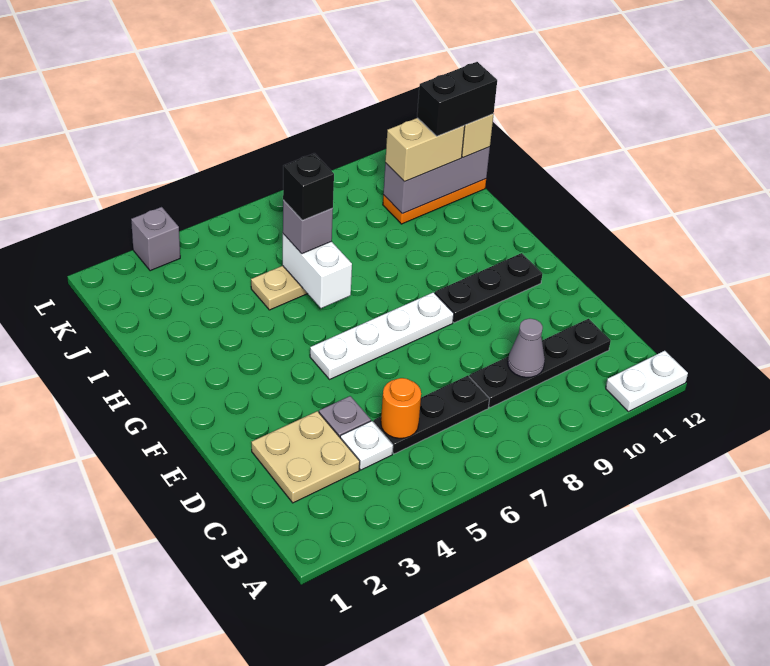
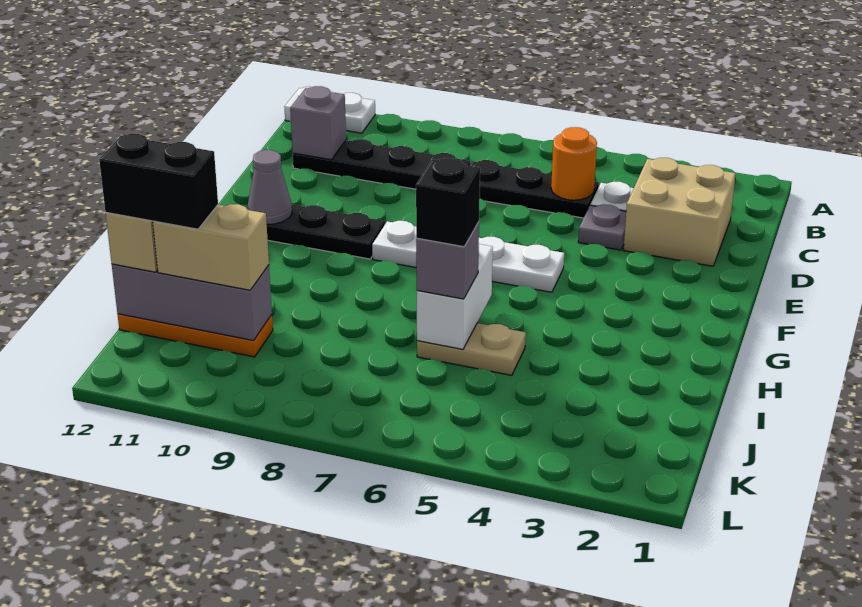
tan 2x2 plate [251,411,360,503] -> tan 2x2 brick [624,158,736,266]
grey 1x1 cone [508,319,545,377] -> grey 1x1 cone moved to [248,150,292,224]
grey 1x1 brick [131,207,180,271] -> grey 1x1 brick moved to [290,86,346,160]

